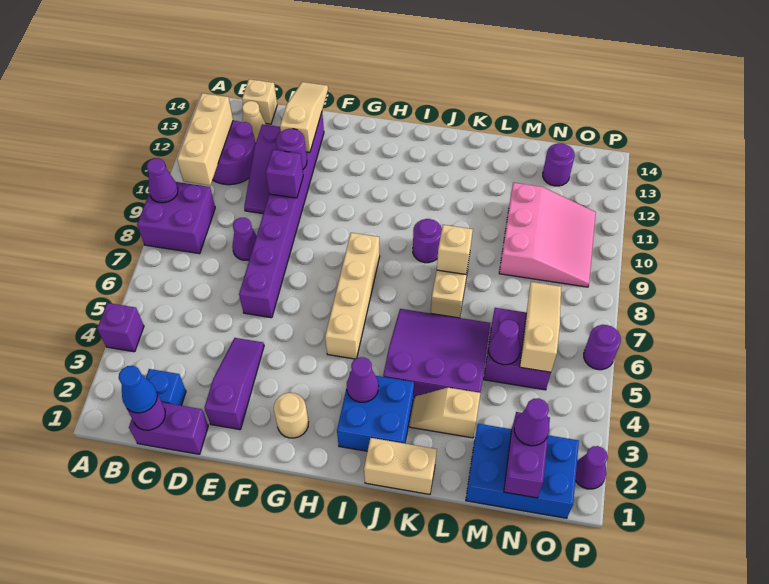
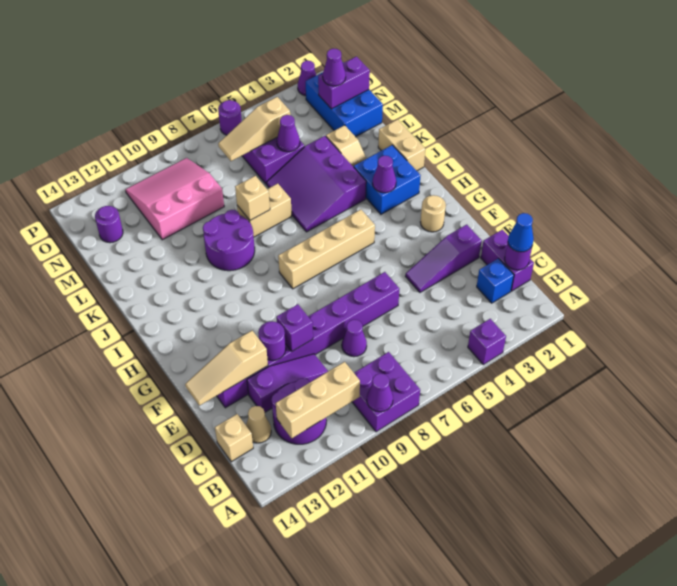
purple 1x1 round brick [413,219,442,263] -> purple 2x2 round brick [203,210,255,271]

